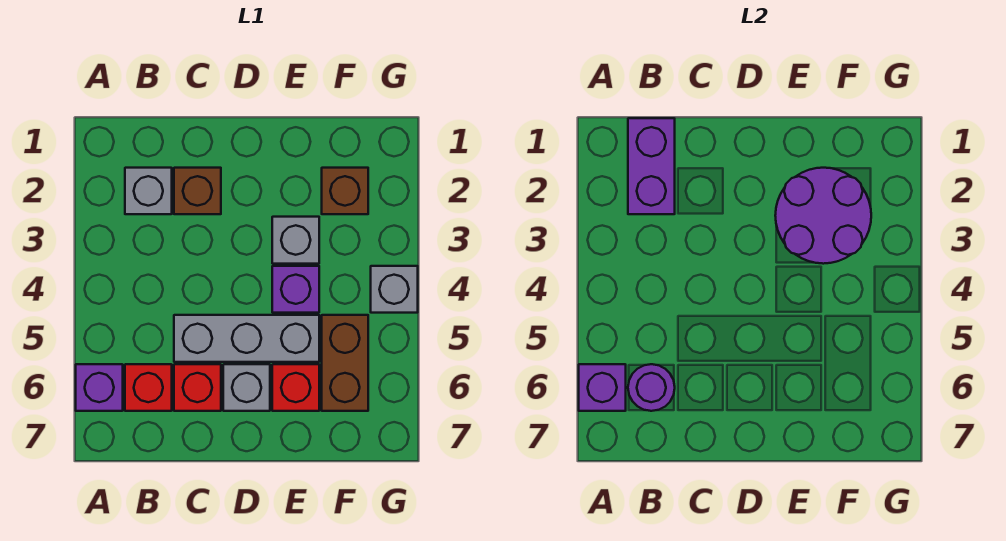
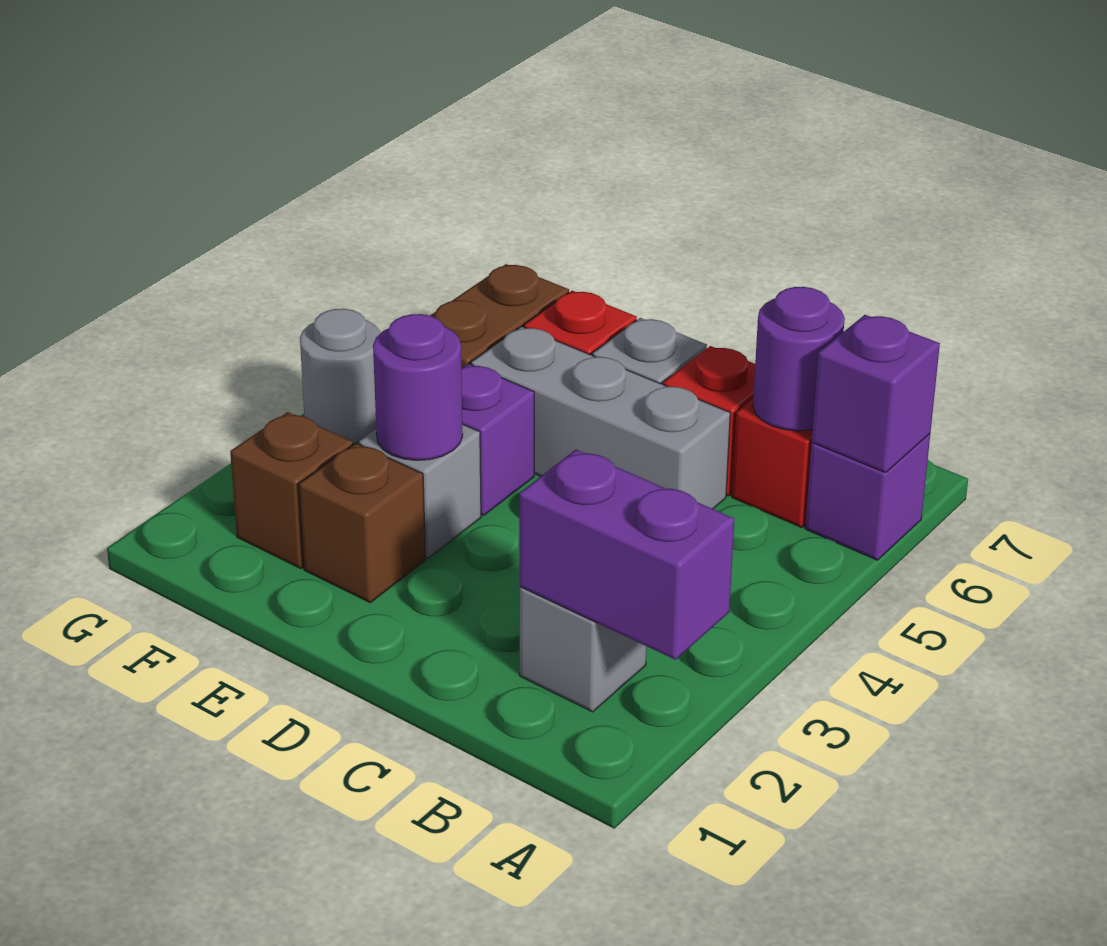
purple 1x2 brick [628,118,675,214] -> purple 1x2 brick turned to [519,450,734,660]
brown 1x1 brick [174,168,221,214] -> brown 1x1 brick moved to [299,443,425,603]
purple 2x2 round brick [775,168,871,264] -> purple 1x1 round brick [373,314,463,460]
grey 1x1 brick [371,266,418,313] -> grey 1x1 round brick [300,309,380,444]

